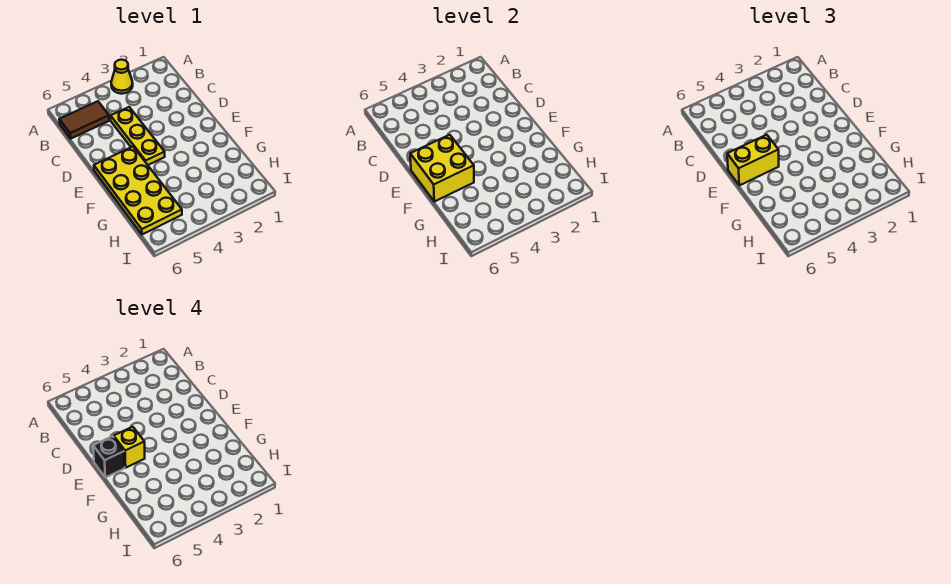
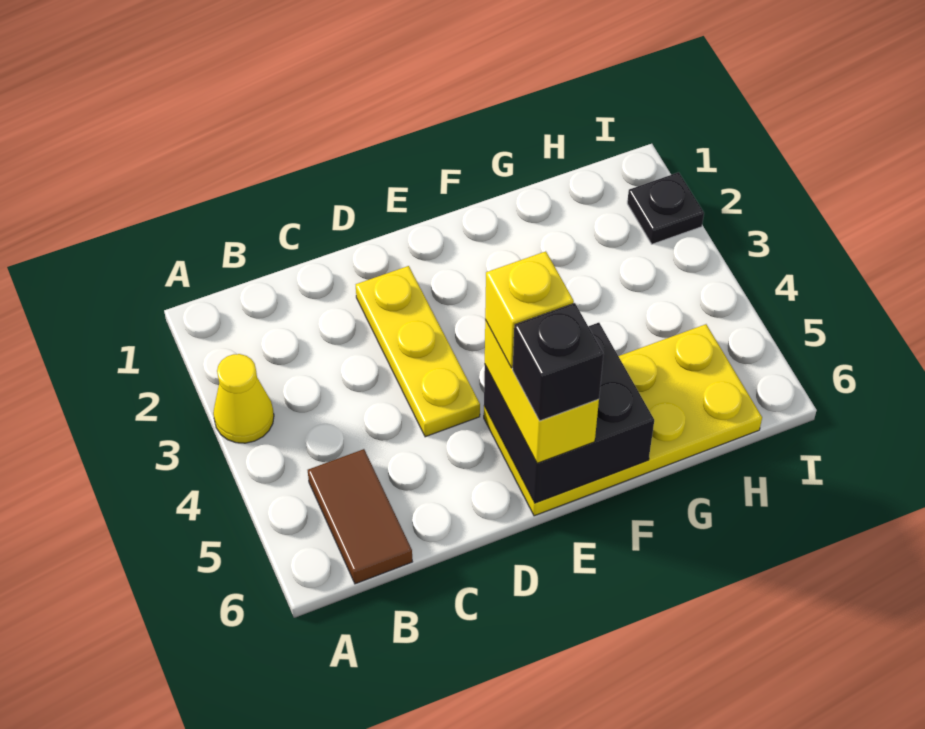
yellow 1x3 plate [111,107,165,165] -> yellow 1x3 plate turned to [356,266,480,437]
yellow 2x2 brick [410,135,474,202] -> black 2x2 brick [484,323,654,503]
none -> black 1x1 plate [627,172,704,244]

